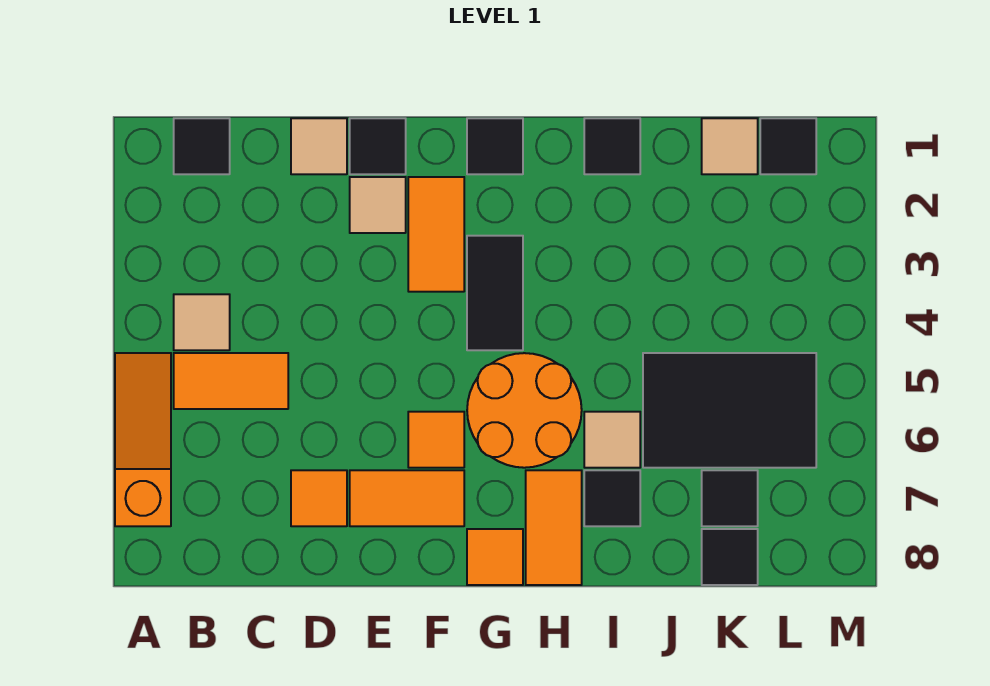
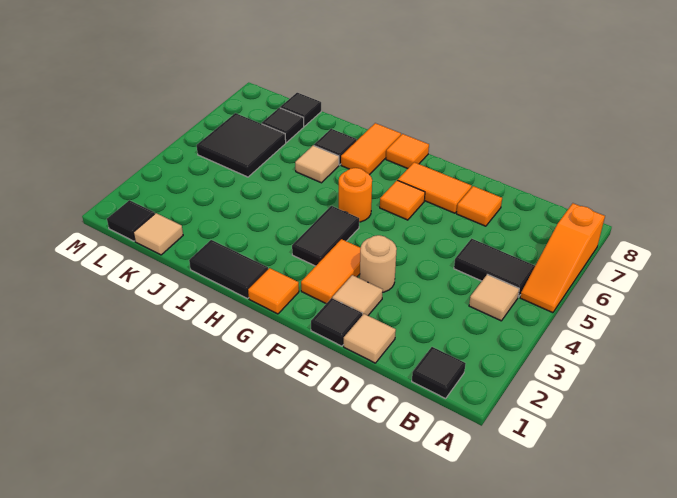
orange 1x2 tile [174,353,288,409] -> black 1x2 tile [454,239,535,297]
none -> tan 1x1 round brick [360,235,397,292]
black 1x1 tile [467,118,523,174] -> orange 1x1 tile [248,268,299,314]
orange 2x2 round brick [467,353,582,468] -> orange 1x1 round brick [339,168,372,222]
black 1x1 tile [584,118,640,174] -> black 1x2 tile [189,240,268,299]
black 2x3 tile [643,353,816,468] -> black 2x2 tile [197,113,286,177]

